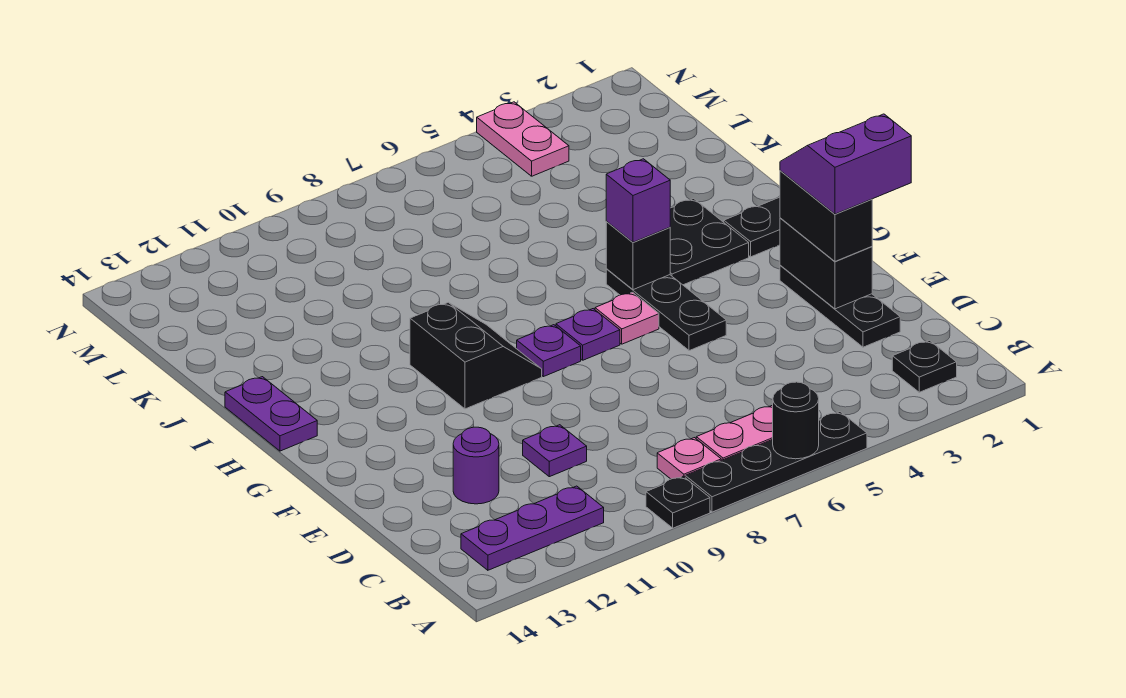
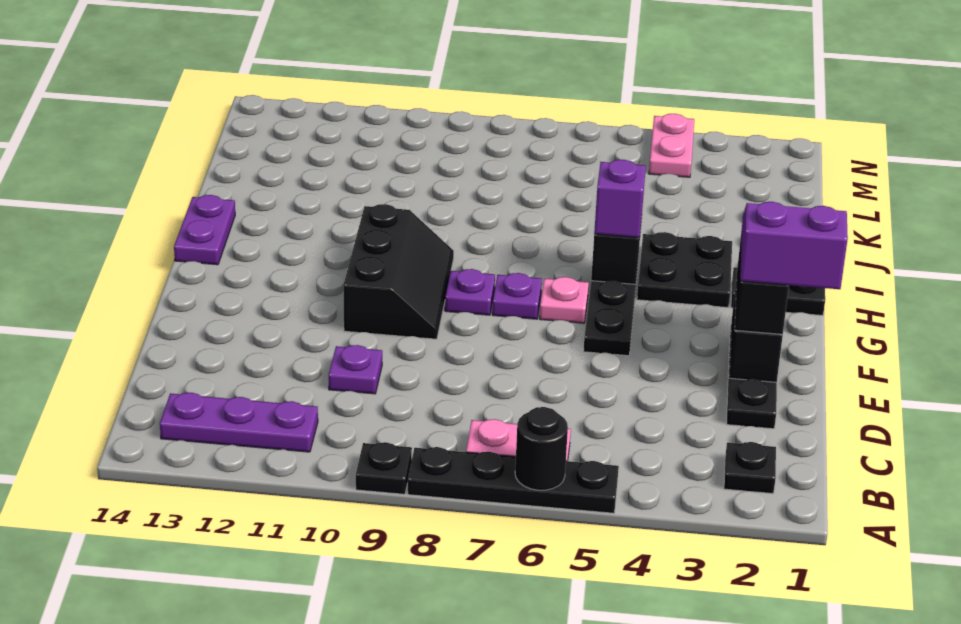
pink 1x1 plate [657,438,721,479] -> none
purple 1x1 round brick [453,427,499,504] -> none
black 2x2 slope [410,302,542,409] -> black 2x3 slope [344,204,454,339]

